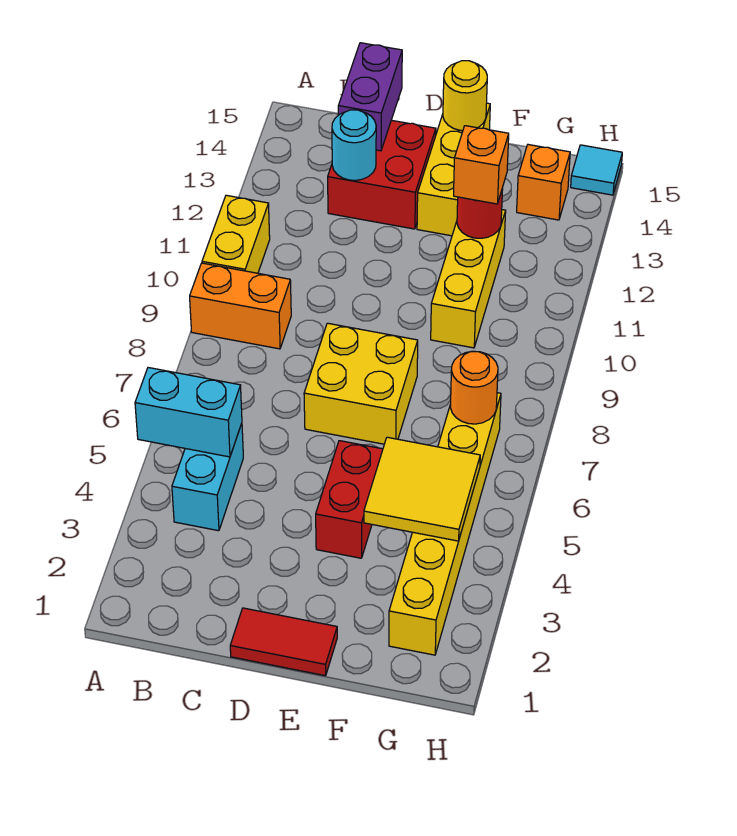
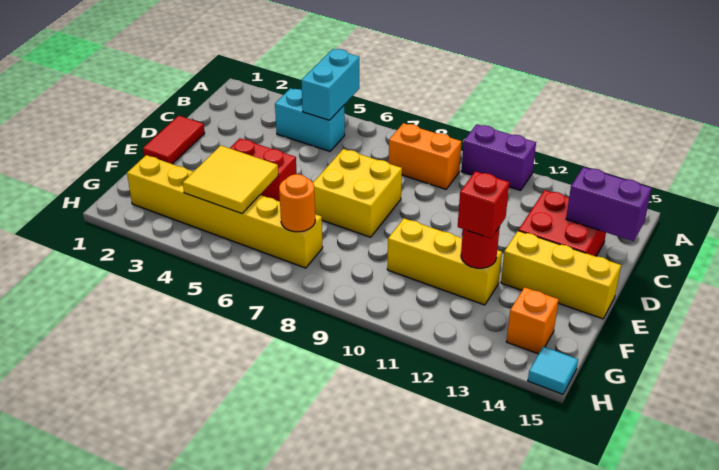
orange 1x2 brick [190,263,291,349] -> orange 1x2 brick turned to [389,123,461,189]
yellow 1x2 brick [202,195,270,273] -> purple 1x2 brick [461,124,536,191]
cyan 1x1 round brick [332,110,376,180] -> none
yellow 1x1 round brick [443,61,487,131] -> none
orange 1x1 brick [454,126,509,204] -> red 1x1 brick [458,171,509,238]

